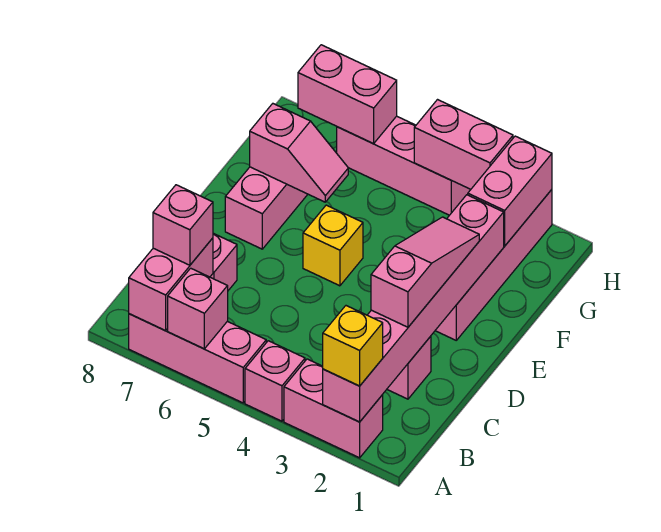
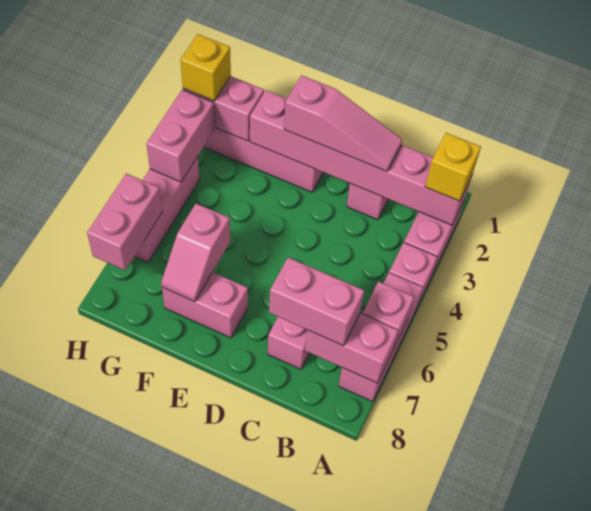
pink 1x1 brick [153,185,213,265] -> pink 1x2 brick [269,258,364,346]
pink 1x3 slope [371,217,479,327] -> pink 1x3 slope turned to [284,75,402,171]
yellow 1x1 brick [303,205,363,286] -> yellow 1x1 brick moved to [181,34,231,101]
pink 1x2 slope [250,104,348,202] -> pink 1x2 slope turned to [161,204,230,302]

